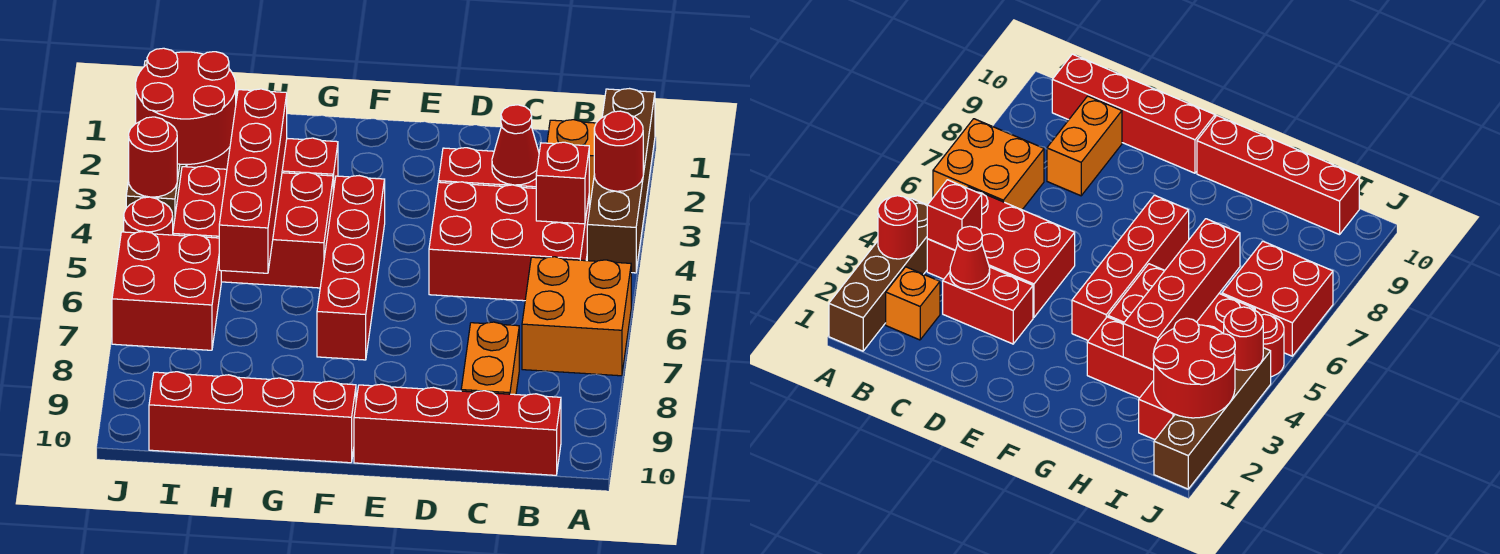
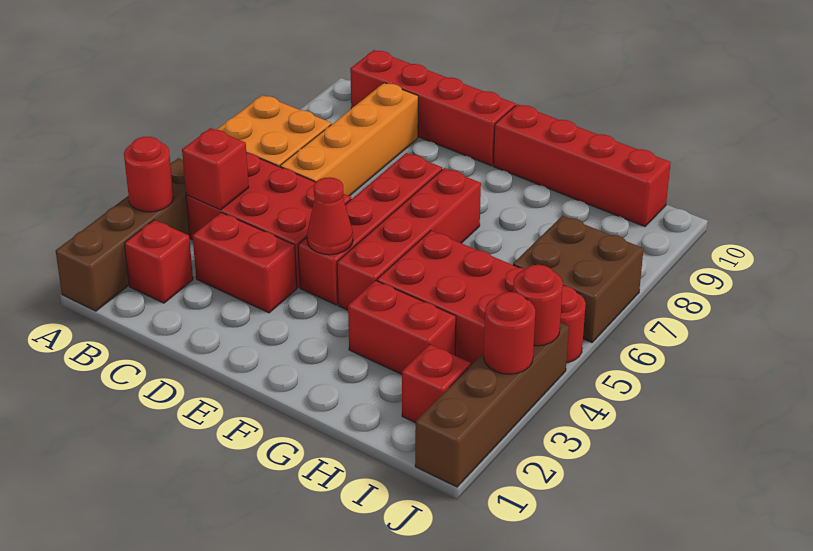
orange 1x1 brick [547,120,596,201] -> red 1x1 brick [124,220,193,303]
red 1x1 cone [492,105,539,185] -> red 1x1 cone moved to [307,177,353,255]
orange 1x2 brick [461,322,519,395] -> orange 1x4 brick [280,83,418,196]
red 1x4 brick [219,89,287,273] -> red 1x4 brick moved to [298,153,442,305]
red 2x2 round brick [136,48,236,164] -> red 1x1 round brick [484,292,536,374]
red 2x2 brick [112,231,221,350] -> brown 2x2 brick [513,216,643,342]

